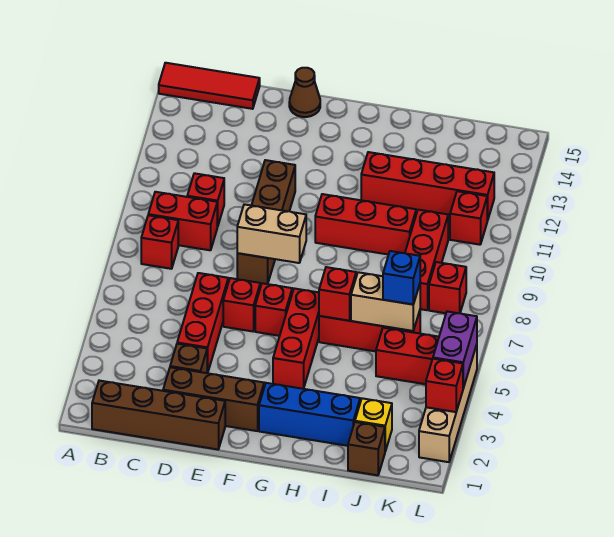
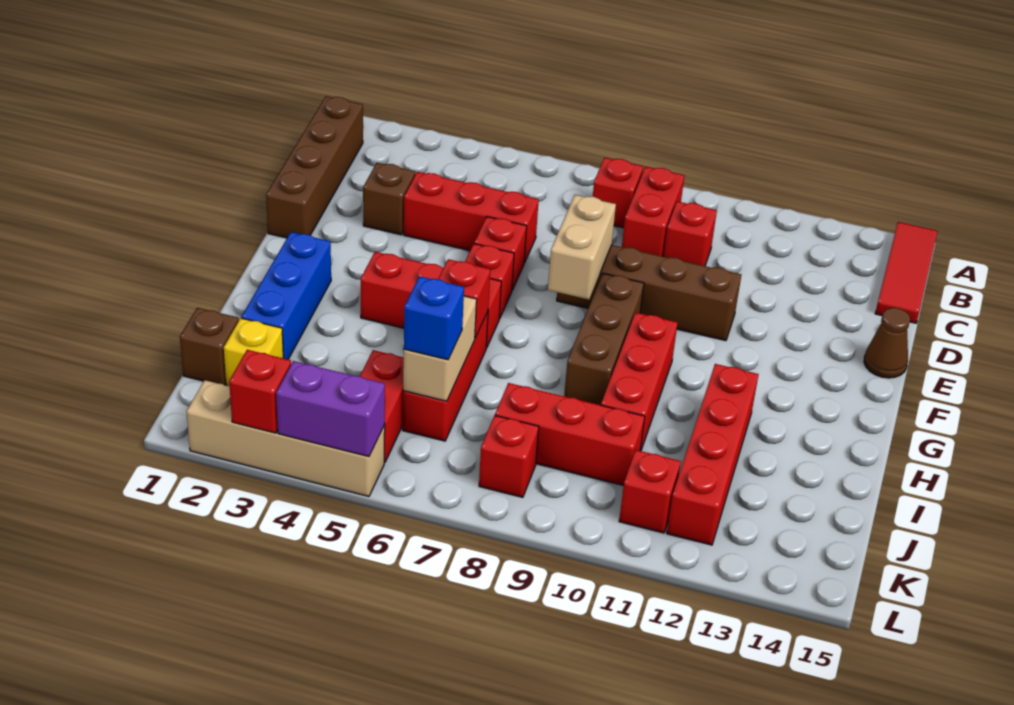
brown 1x3 brick [163,367,264,431] -> brown 1x3 brick moved to [564,273,644,405]

